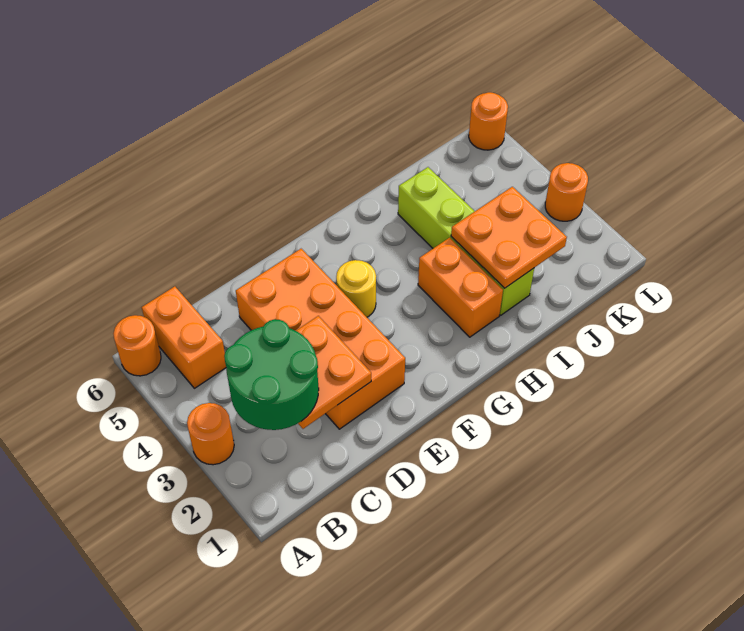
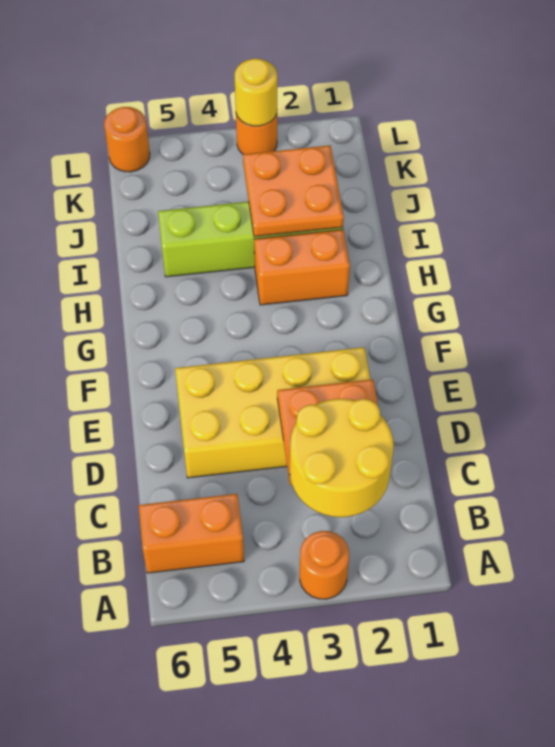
orange 1x1 round brick [113,315,161,376] -> none
green 2x2 round brick [224,319,319,430] -> yellow 2x2 round brick [290,399,394,517]
orange 2x4 brick [236,249,405,429] -> yellow 2x4 brick [175,347,370,478]
yellow 1x1 round brick [336,260,376,317] -> yellow 1x1 round brick moved to [235,58,277,126]

